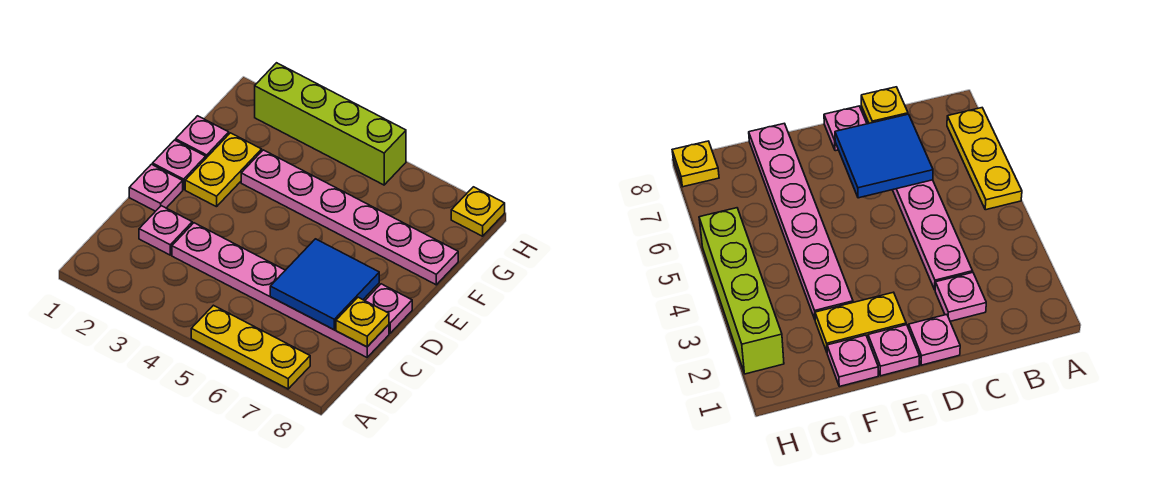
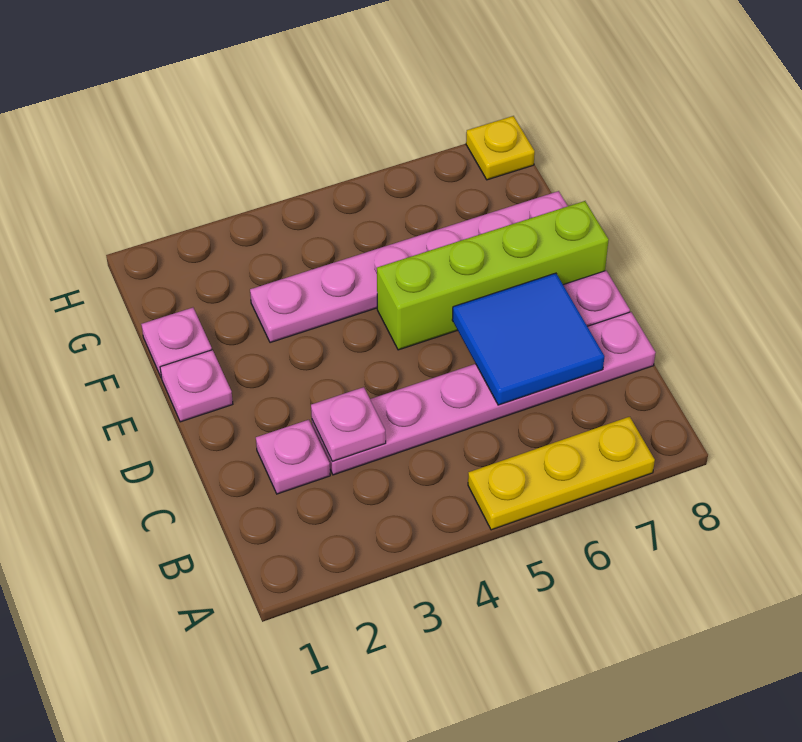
yellow 1x1 plate [336,297,389,347] -> none
pink 1x1 plate [129,164,183,211] -> pink 1x1 plate moved to [311,387,386,462]
yellow 1x2 plate [185,133,262,207] -> none
lime 1x4 brick [255,63,406,185] -> lime 1x4 brick moved to [377,201,609,350]

